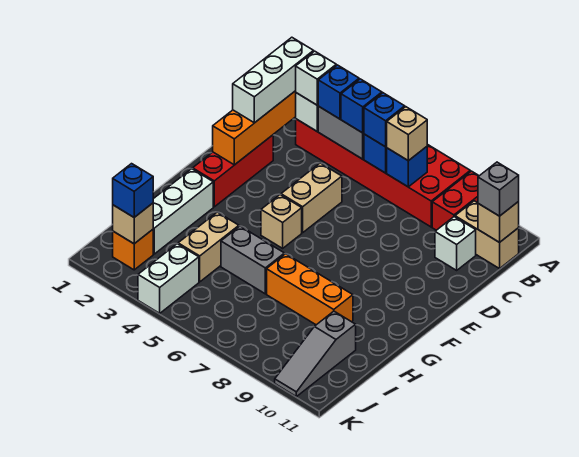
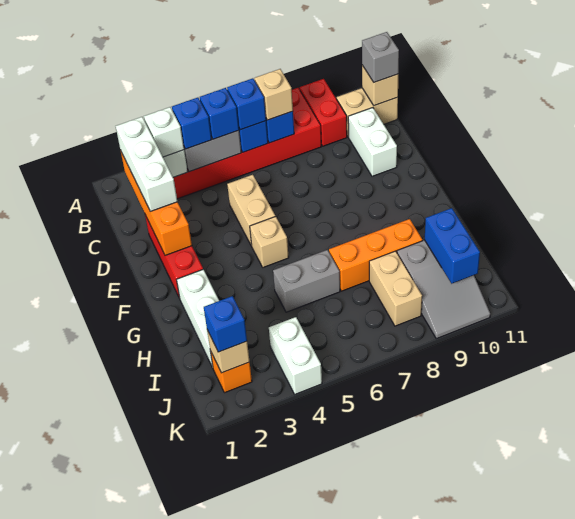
white 1x1 brick [435,217,476,270] -> white 1x2 brick [348,108,397,176]
tan 1x2 brick [178,212,239,282] -> tan 1x2 brick moved to [369,251,422,326]
grey 1x3 slope [275,311,356,397] -> grey 2x3 slope [397,240,490,339]
none -> blue 1x2 brick [425,208,480,284]

